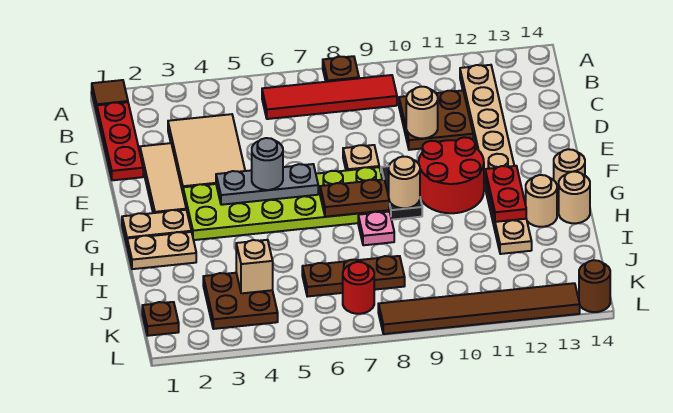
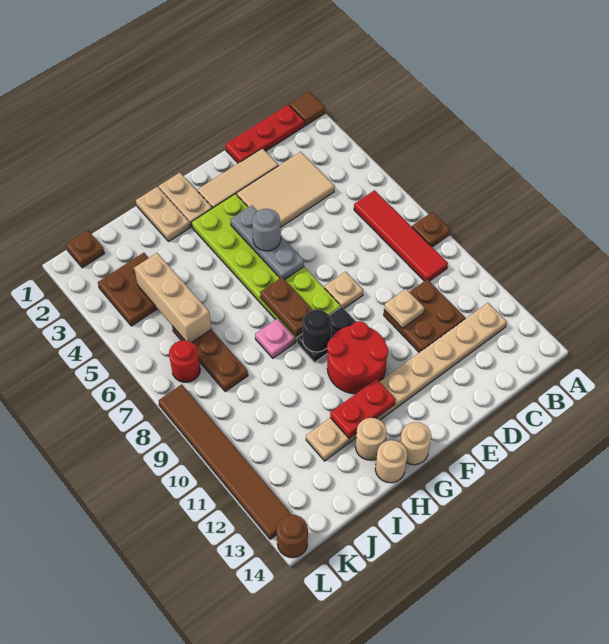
tan 1x1 round brick [406,87,438,138] -> tan 1x1 plate [384,289,424,328]
tan 1x1 round brick [389,157,420,208] -> black 1x1 round brick [303,310,332,352]
tan 1x1 brick [236,240,273,293] -> tan 1x3 brick [134,253,211,342]

